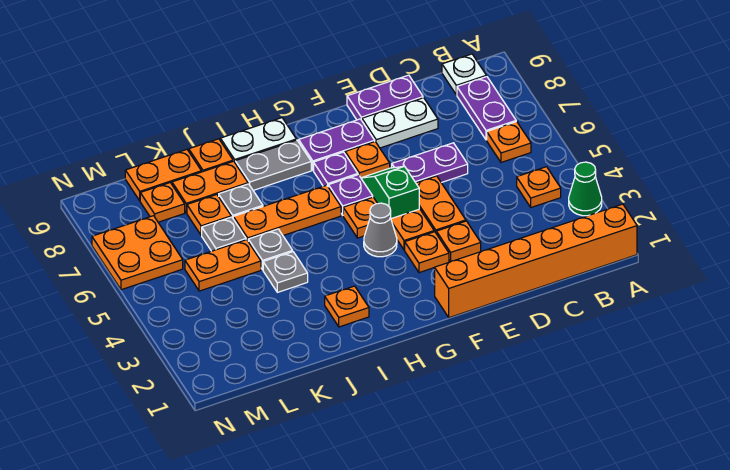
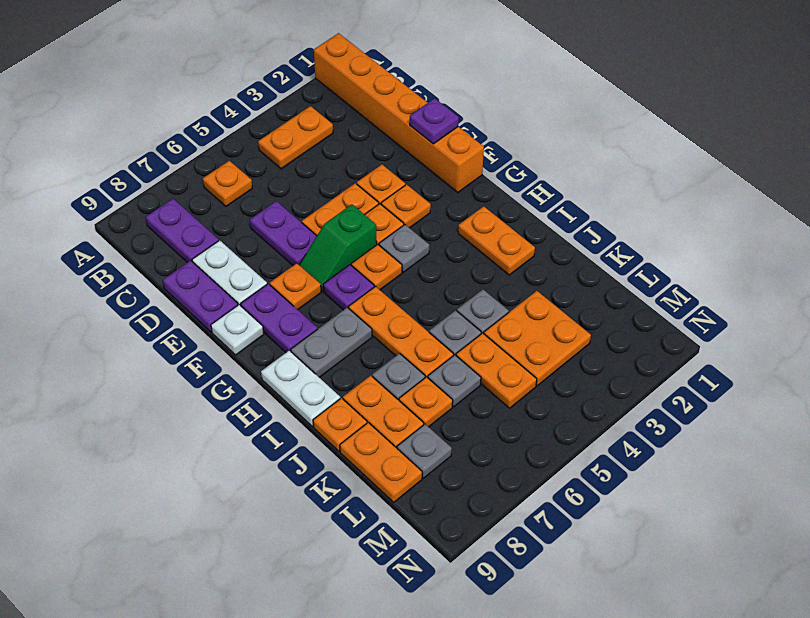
green 1x1 cone [569,162,602,216] -> none
orange 1x1 plate [517,167,561,207] -> orange 1x2 plate [258,106,333,169]
purple 1x2 plate [457,77,516,140] -> purple 1x2 plate turned to [146,199,219,263]
white 1x1 plate [442,54,486,95] -> white 1x1 plate moved to [211,305,264,355]
grey 1x1 cone [364,203,397,257] -> grey 1x1 plate [379,225,429,272]
purple 1x1 plate [314,152,358,186] -> purple 1x1 plate moved to [410,98,459,144]
grey 1x2 plate [235,140,311,190] -> grey 1x2 plate turned to [291,307,372,377]
orange 1x1 plate [325,286,369,327] -> orange 1x2 plate [458,206,535,275]
orange 1x1 plate [140,183,185,222] -> grey 1x1 plate [397,424,452,478]
orange 2x2 plate [92,216,183,290] -> orange 2x2 plate moved to [484,291,591,386]

